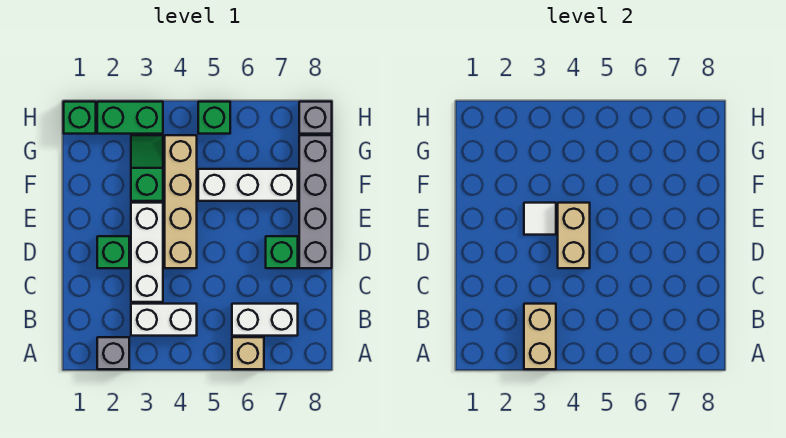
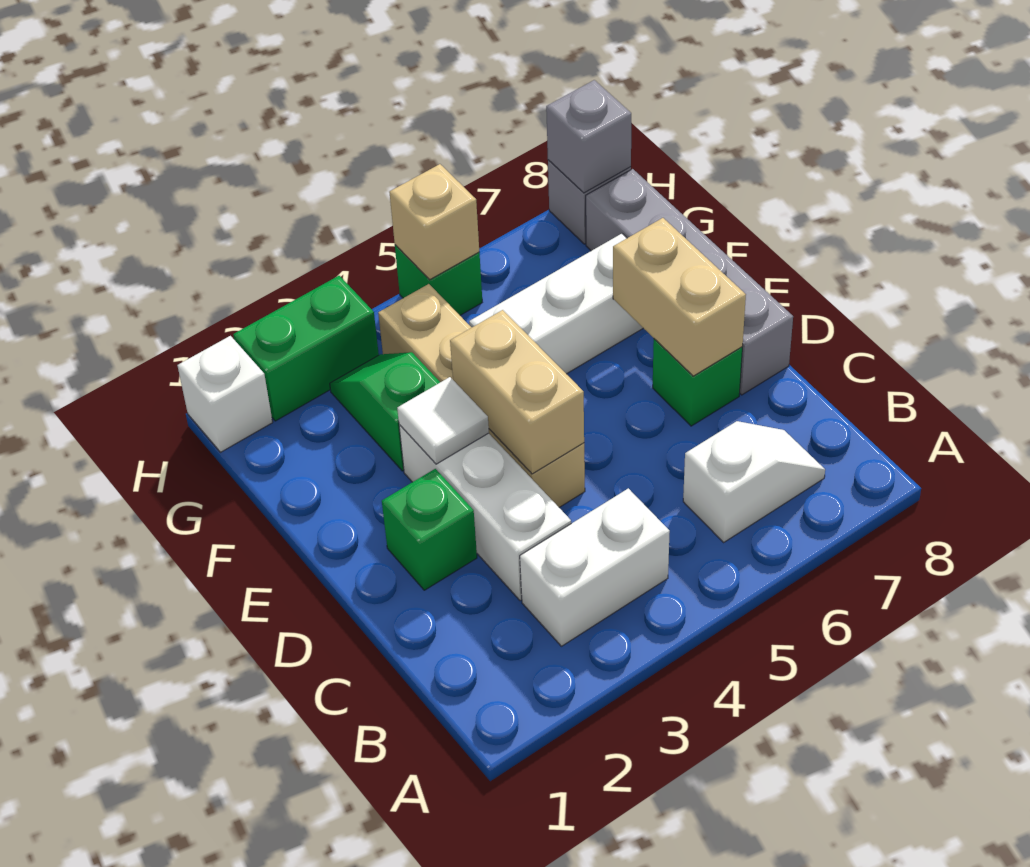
grey 1x1 brick [97,337,129,369] -> grey 1x1 brick moved to [546,80,631,193]
tan 1x2 brick [524,304,556,369] -> tan 1x2 brick moved to [613,218,746,376]
tan 1x1 brick [232,337,264,369] -> tan 1x1 brick moved to [389,164,479,280]
white 1x2 brick [232,304,298,336] -> white 1x2 slope [683,421,825,542]
green 1x1 brick [64,102,96,134] -> white 1x1 brick [178,336,273,452]

